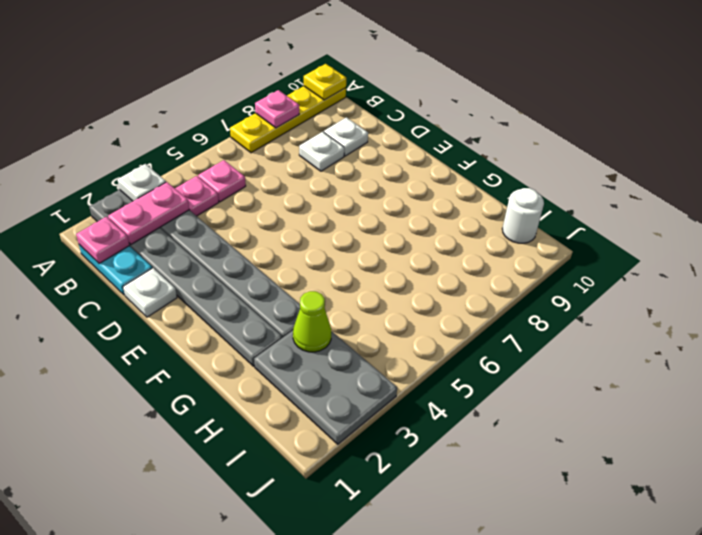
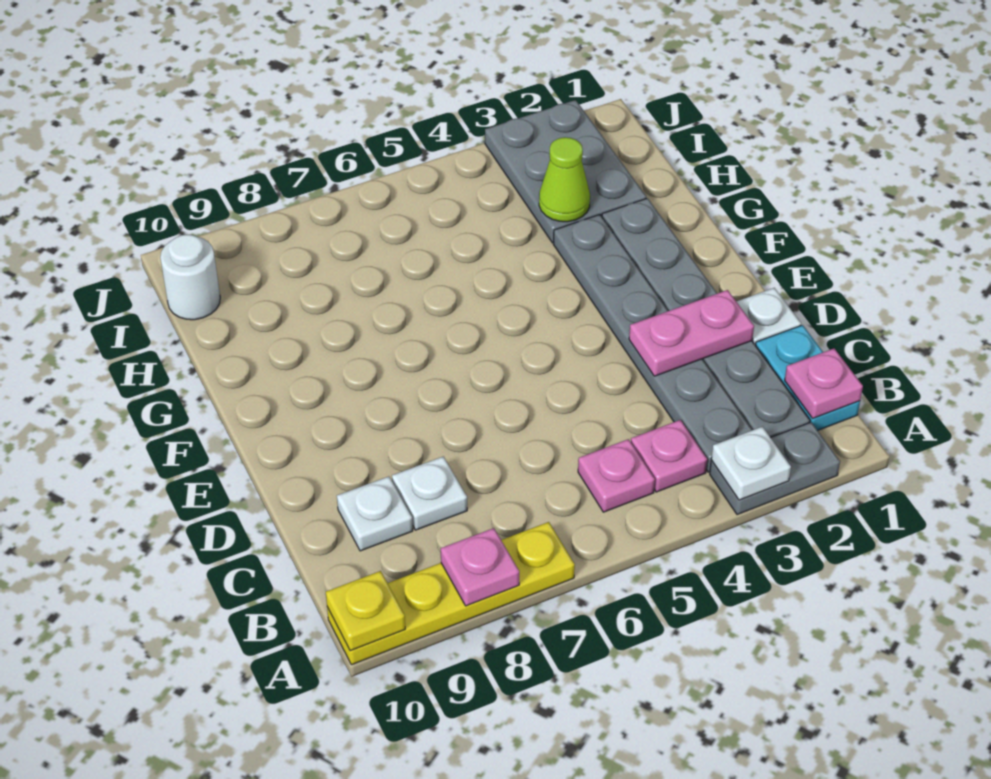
pink 1x2 plate [108,182,189,244] -> pink 1x2 plate moved to [629,290,754,376]

